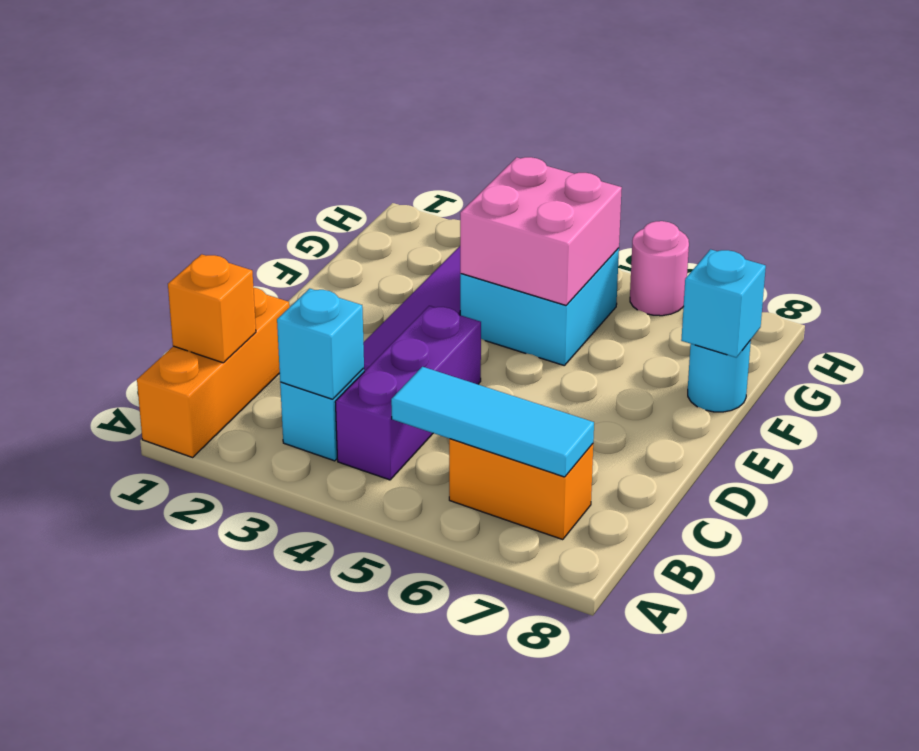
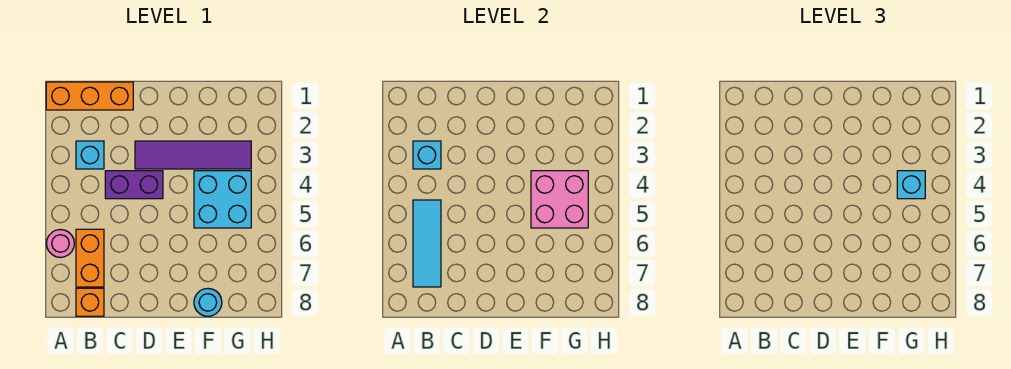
orange 1x1 brick [168,254,256,363] -> orange 1x1 brick moved to [76,288,104,316]
purple 1x3 brick [335,306,481,480] -> purple 1x2 brick [105,171,163,199]
cyan 1x1 brick [681,249,766,357] -> cyan 1x1 brick moved to [897,171,925,199]
pink 1x1 round brick [630,221,689,316] -> pink 1x1 round brick moved to [46,230,74,257]

